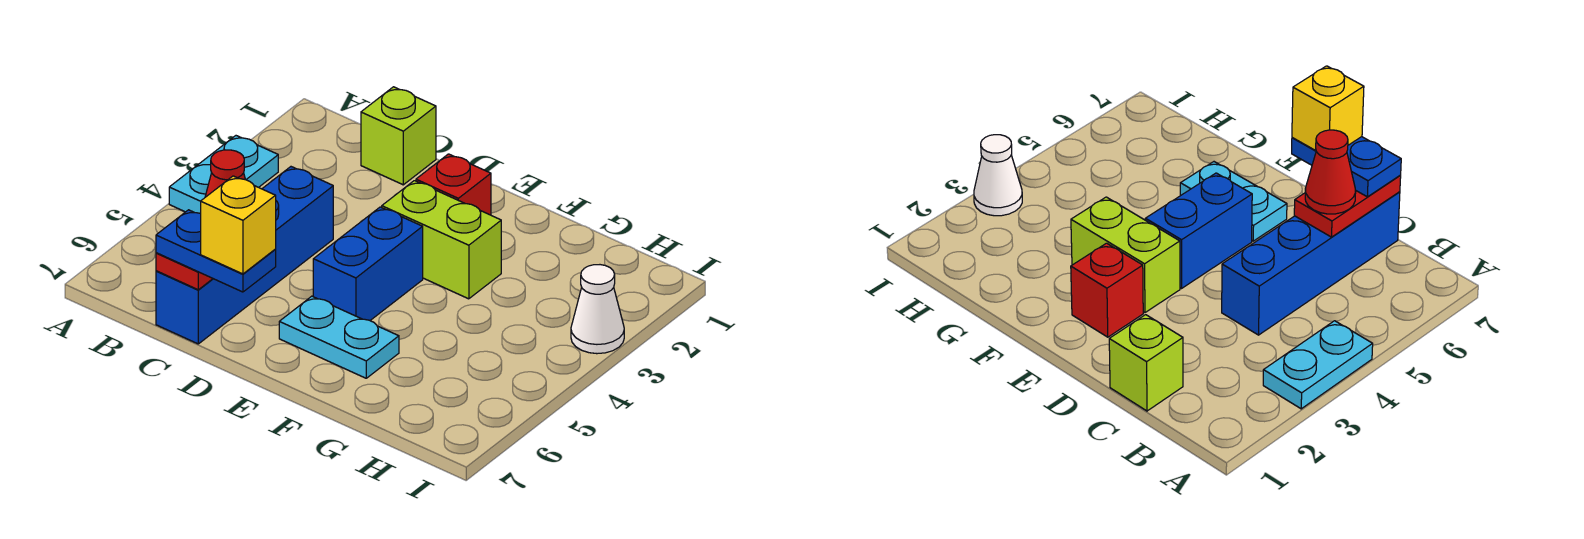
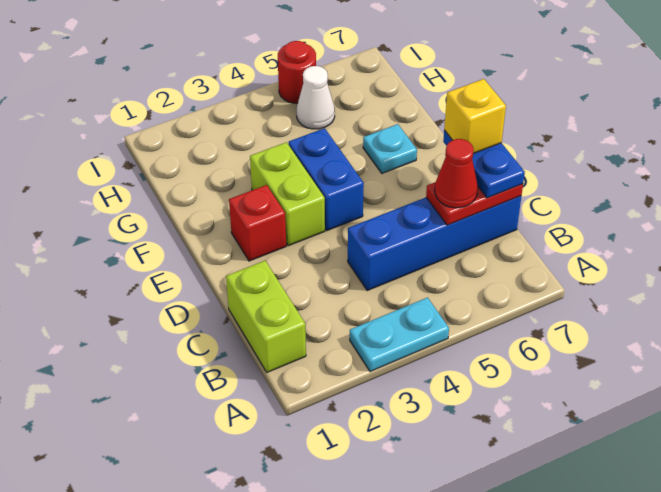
lime 1x1 brick [361,87,436,185] -> lime 1x2 brick [226,261,306,372]
blue 1x2 brick [313,207,423,320] -> blue 1x2 brick turned to [289,128,364,231]
cyan 1x2 plate [279,296,399,378] -> cyan 1x1 plate [363,124,417,173]
white 1x1 cone [571,265,624,354] -> white 1x1 cone moved to [297,66,335,129]
none -> red 1x1 round brick [278,41,316,103]

